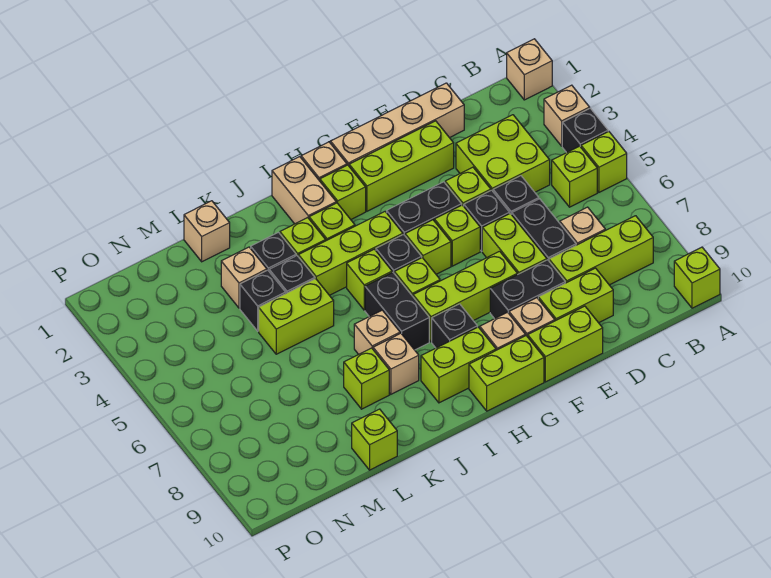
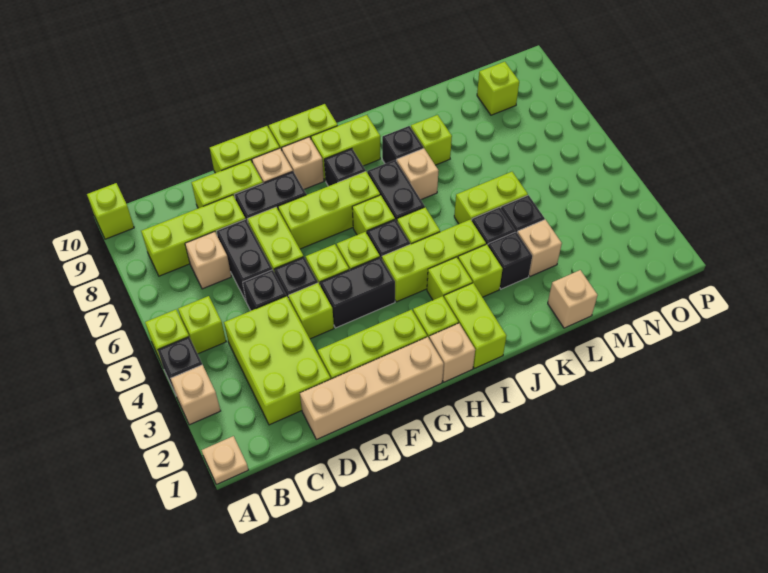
tan 1x1 brick [507,39,552,100] -> tan 1x1 plate [202,436,248,485]
lime 2x2 brick [456,115,550,192] -> lime 2x3 brick [224,296,331,425]
tan 1x2 brick [272,157,336,224] -> lime 1x2 brick [444,283,506,368]
tan 1x1 brick [373,333,419,394] -> black 1x1 brick [382,126,423,164]
lime 1x1 brick [352,409,397,470] -> lime 1x1 brick moved to [477,62,519,115]

